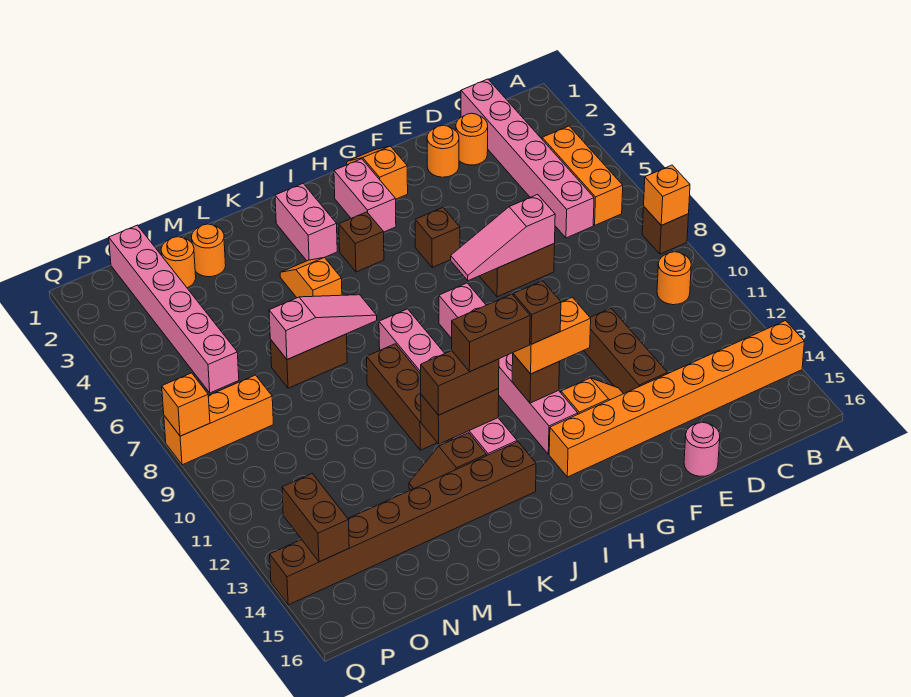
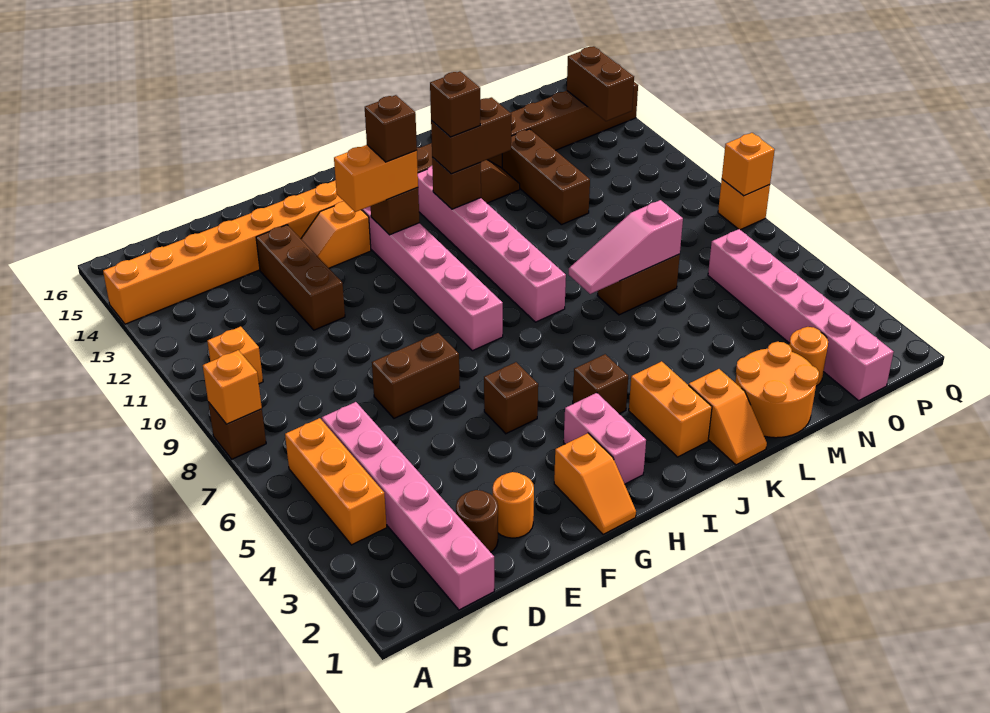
orange 1x1 round brick [657,252,691,305] -> orange 1x1 brick [207,327,263,384]
orange 1x1 round brick [456,113,488,165] -> brown 1x1 round brick [456,490,498,552]
pink 1x3 slope [451,194,555,281] -> none
pink 1x1 round brick [684,422,720,476] -> none
brown 1x2 brick [452,294,530,372] -> brown 1x1 brick [430,71,480,137]
pink 1x2 brick [275,184,337,261] -> orange 1x2 brick [629,361,712,457]
brown 1x2 brick [421,389,499,444] -> brown 1x1 brick [432,157,481,209]
orange 1x2 slope [280,257,342,298] -> orange 1x2 slope moved to [689,369,767,465]
brown 1x3 brick [367,344,437,450] -> brown 1x3 brick moved to [502,129,590,225]
orange 1x1 round brick [192,224,226,277] -> orange 2x2 round brick [735,342,819,438]
orange 1x3 brick [164,375,273,465] -> orange 1x1 brick [718,179,770,230]

